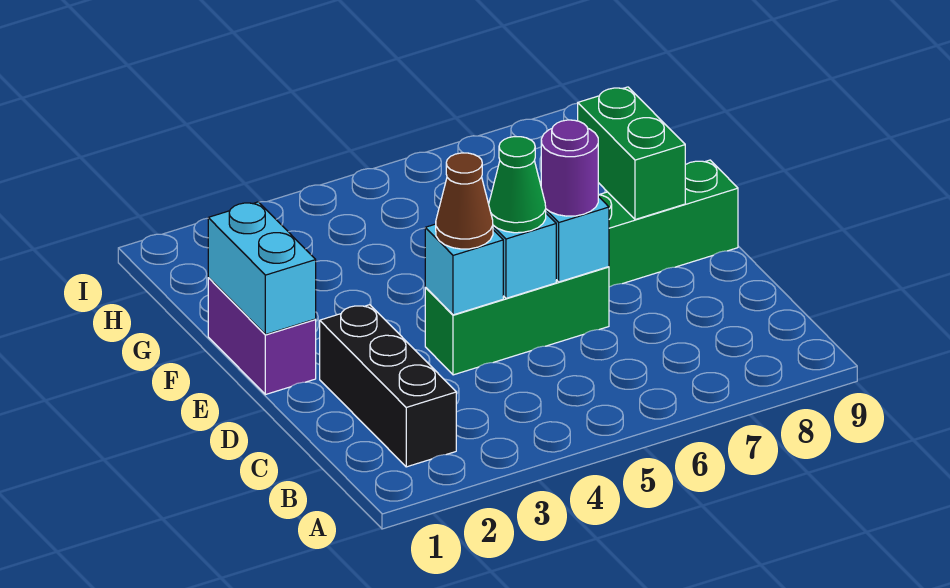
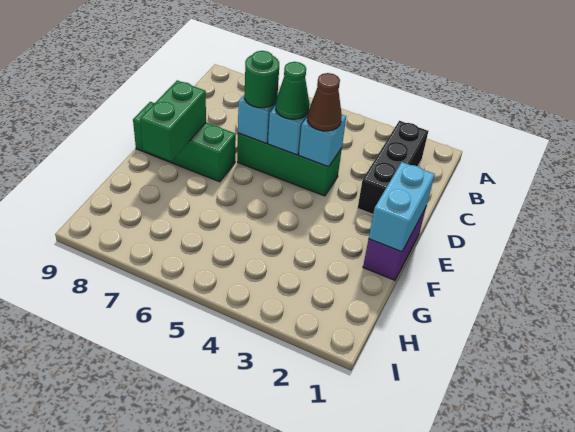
purple 1x1 round brick [541,120,598,216] -> green 1x1 round brick [245,51,279,108]

